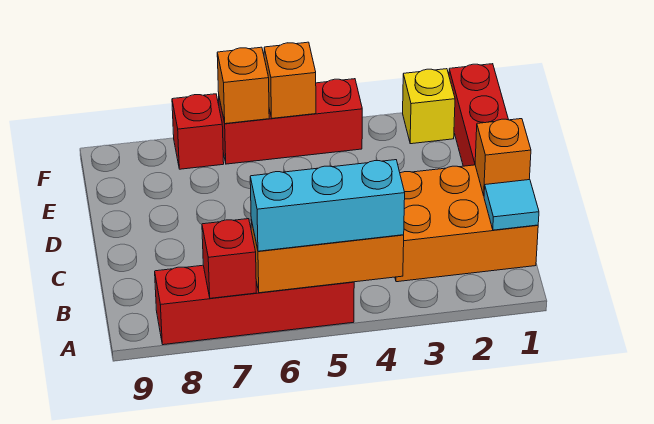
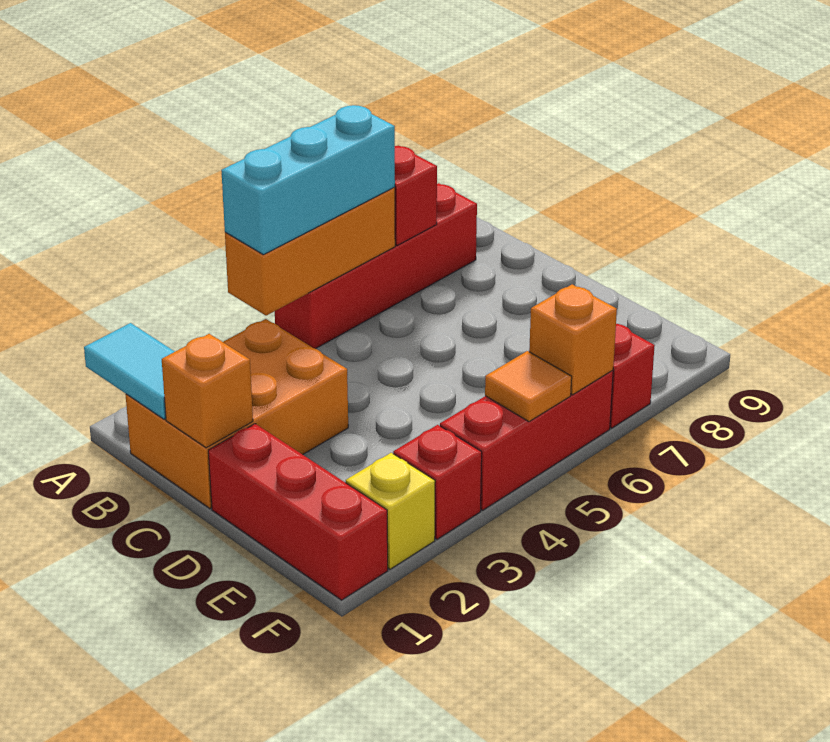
cyan 1x1 tile [484,180,539,230] -> cyan 1x2 tile [84,323,175,419]
none -> red 1x1 brick [393,425,482,539]
orange 1x1 brick [264,42,316,118] -> orange 1x1 tile [485,351,572,422]

